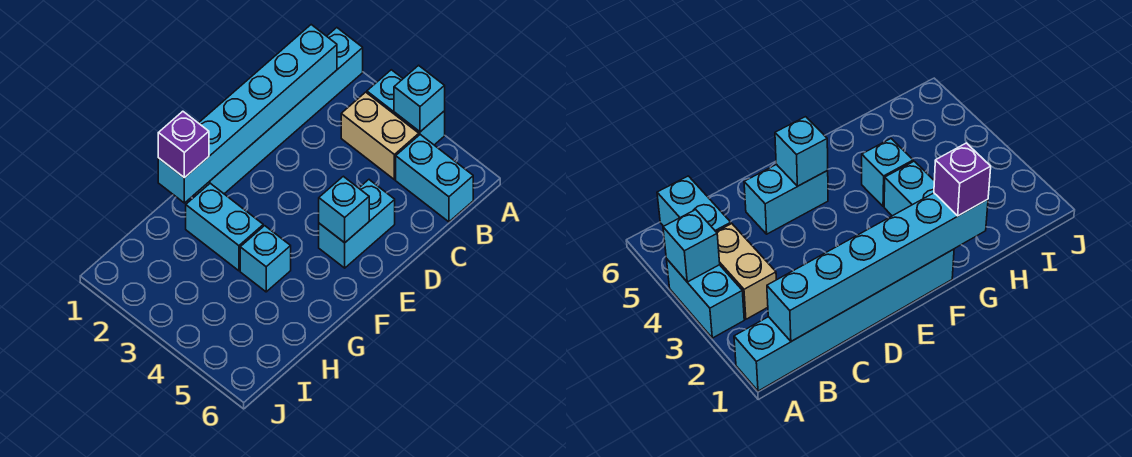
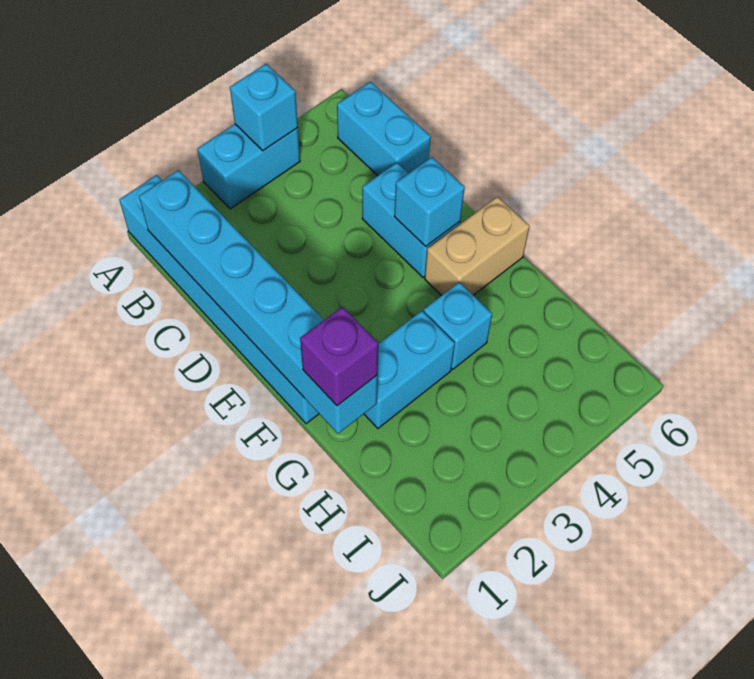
tan 1x2 brick [341,92,419,180] -> tan 1x2 brick moved to [425,197,530,296]
cyan 1x2 brick [396,135,473,222] -> cyan 1x2 brick turned to [337,82,431,176]

